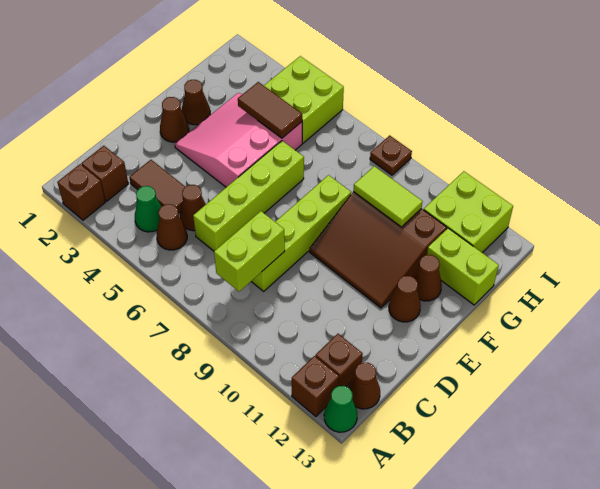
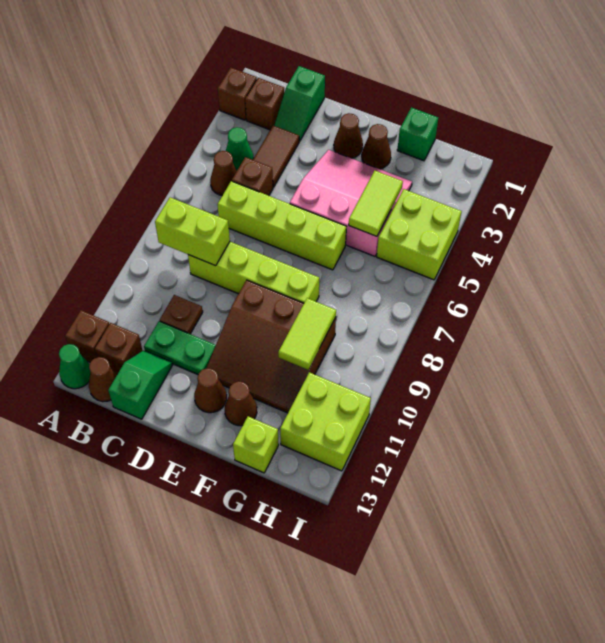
none -> green 1x2 slope [274,66,325,141]
brown 1x1 cone [180,185,206,231] -> brown 1x1 brick [232,157,273,196]
none -> green 1x2 plate [144,321,216,375]
none -> green 1x2 slope [108,350,172,419]
brown 3x3 slope [309,192,447,308] -> brown 3x3 slope turned to [207,280,336,413]
none -> green 1x1 brick [397,107,438,161]
brown 1x2 tile [238,82,302,138] -> lime 1x2 tile [349,171,403,236]
lime 1x2 brick [427,228,499,305] -> lime 1x1 brick [233,416,279,473]
brown 1x1 plate [370,135,412,175] -> brown 1x1 plate moved to [160,295,203,334]

